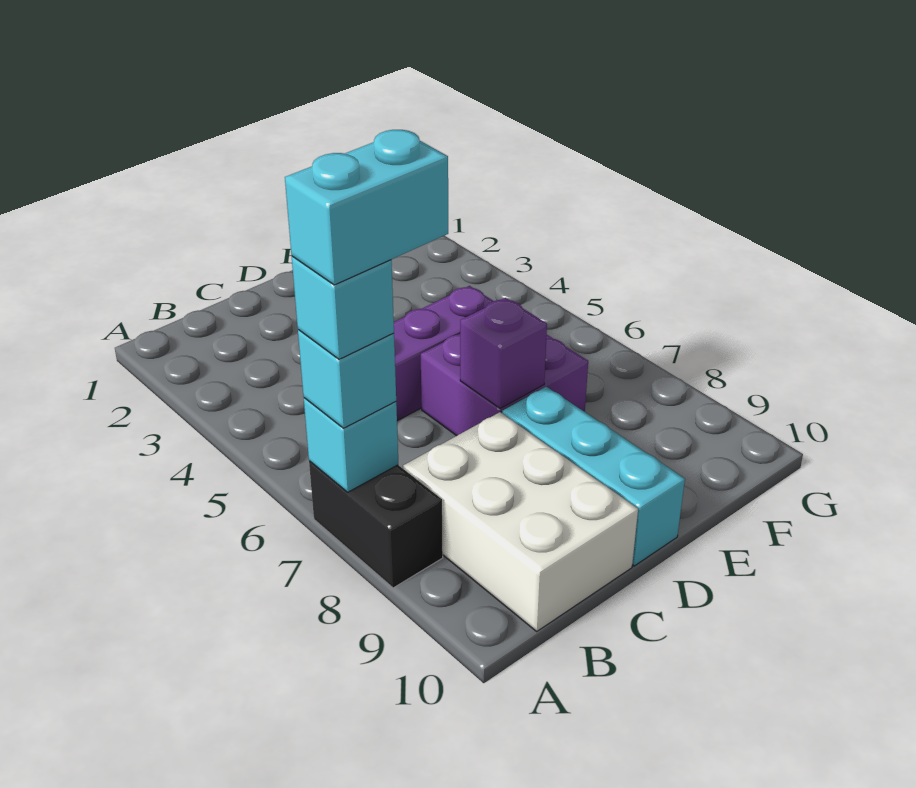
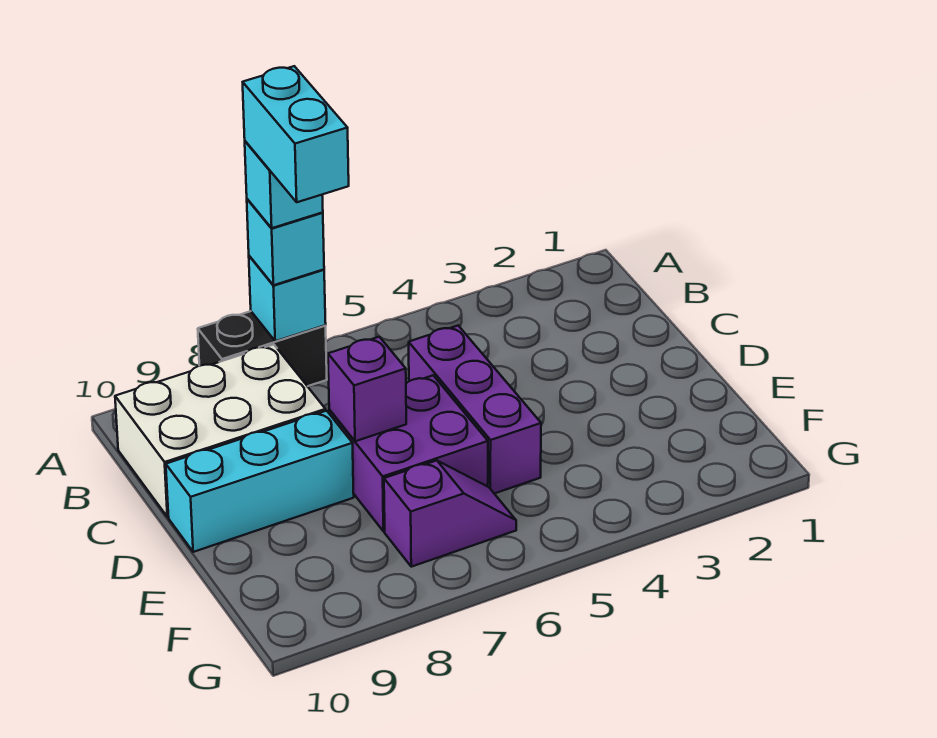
none -> purple 1x2 slope [384,460,516,567]

